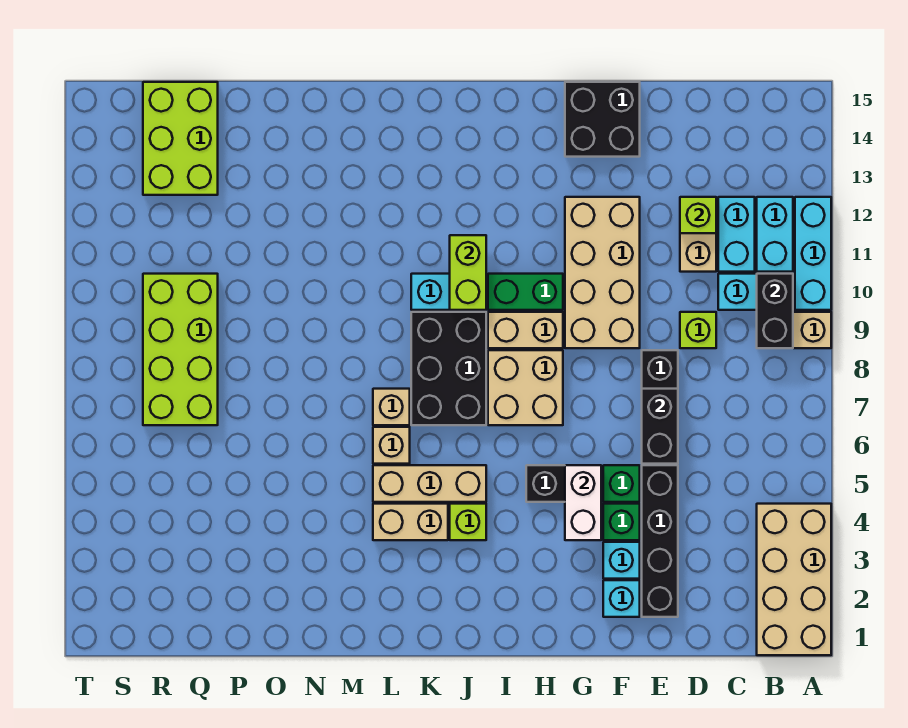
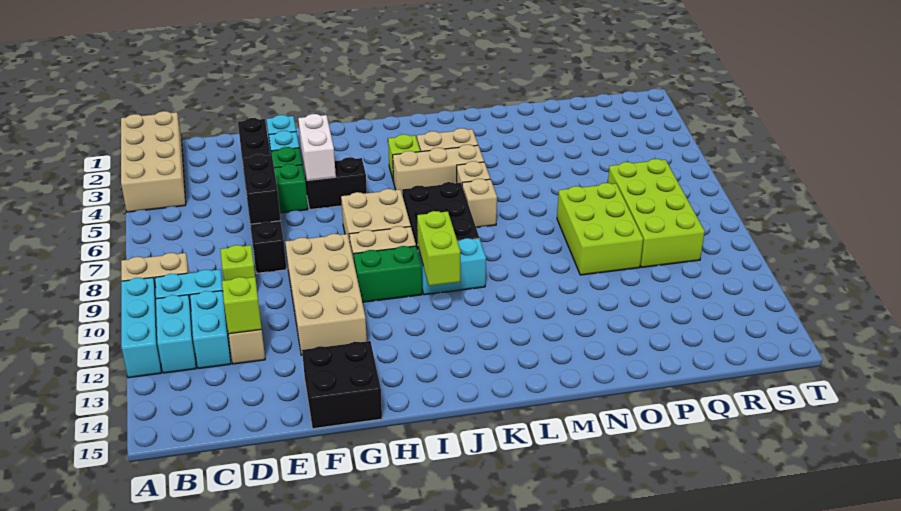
black 1x2 brick [757,274,793,348] -> none
lime 2x3 brick [143,82,218,195] -> lime 2x3 brick moved to [557,183,643,275]

